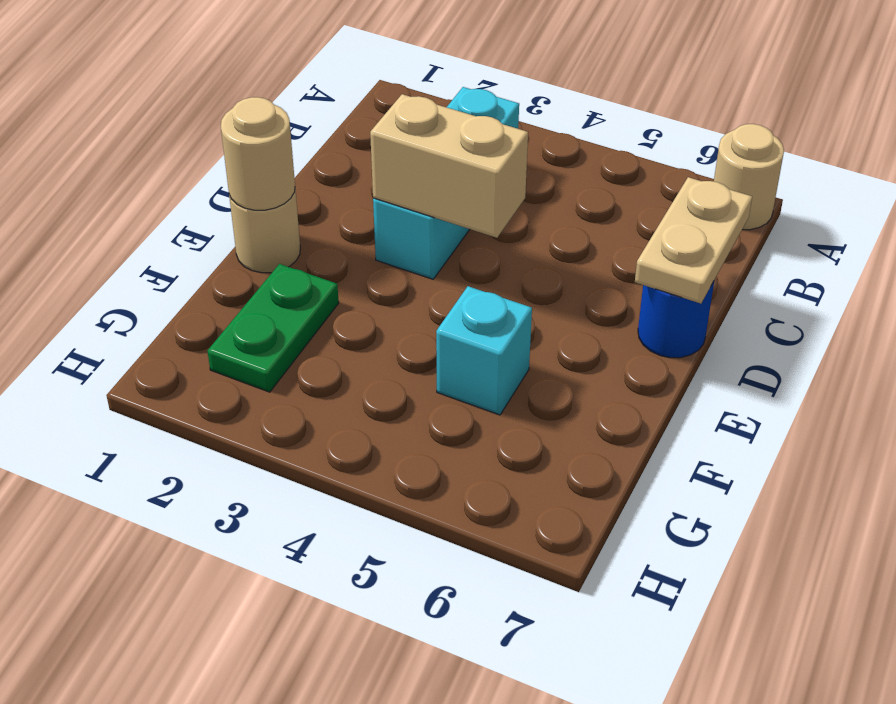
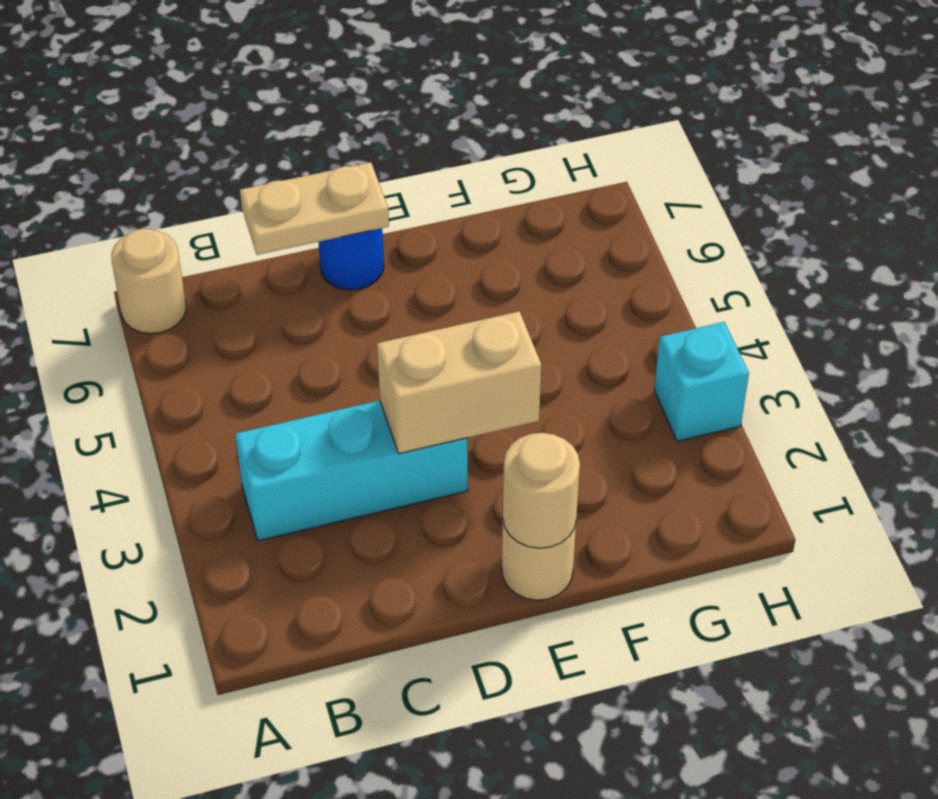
tan 1x2 brick [370,94,528,238] -> tan 1x2 brick turned to [377,311,541,454]
green 1x2 plate [208,264,339,392] -> none
cyan 1x1 brick [436,286,532,415] -> cyan 1x1 brick moved to [654,322,749,441]

